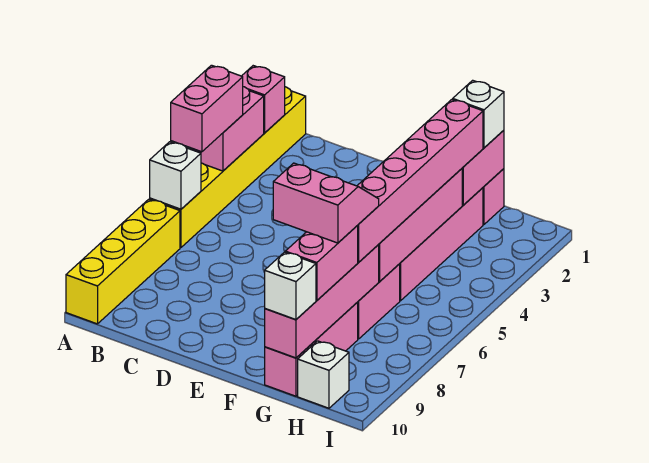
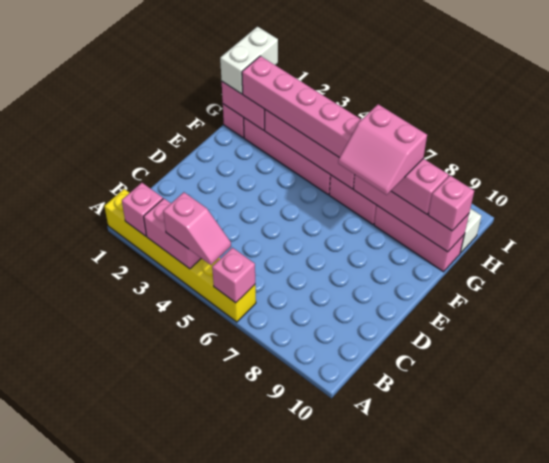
pink 1x2 brick [171,65,243,152] -> pink 1x2 slope [163,192,231,265]
white 1x1 brick [150,142,201,209] -> pink 1x1 brick [212,248,255,303]
yellow 1x4 brick [66,199,180,324] -> none
pink 2x2 slope [273,163,379,243] -> pink 2x2 slope turned to [338,104,427,195]
white 1x1 brick [453,80,504,148] -> white 1x2 brick [220,27,278,94]
white 1x1 brick [265,252,316,320] -> pink 1x1 brick [428,176,474,231]

